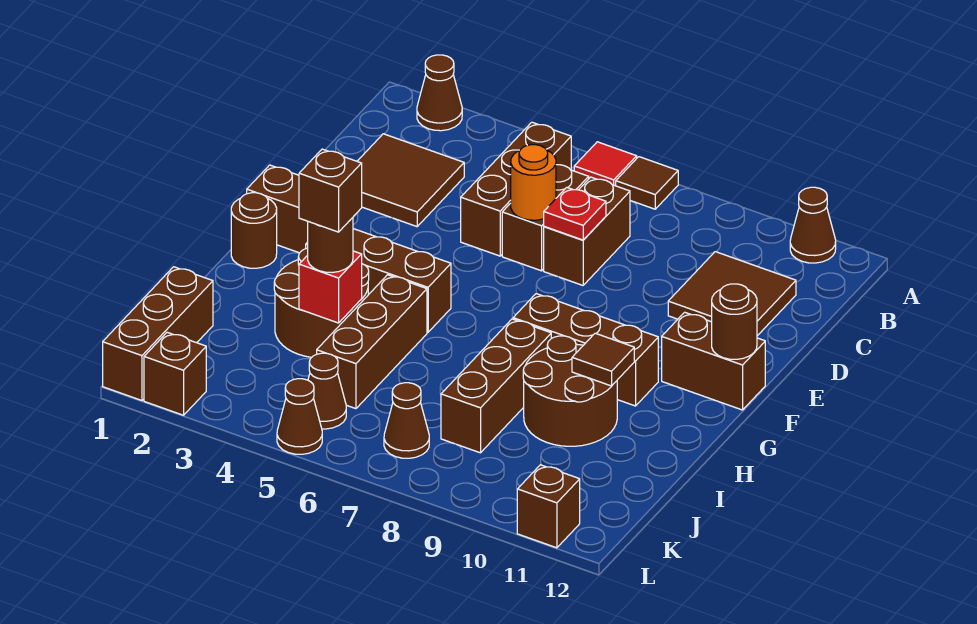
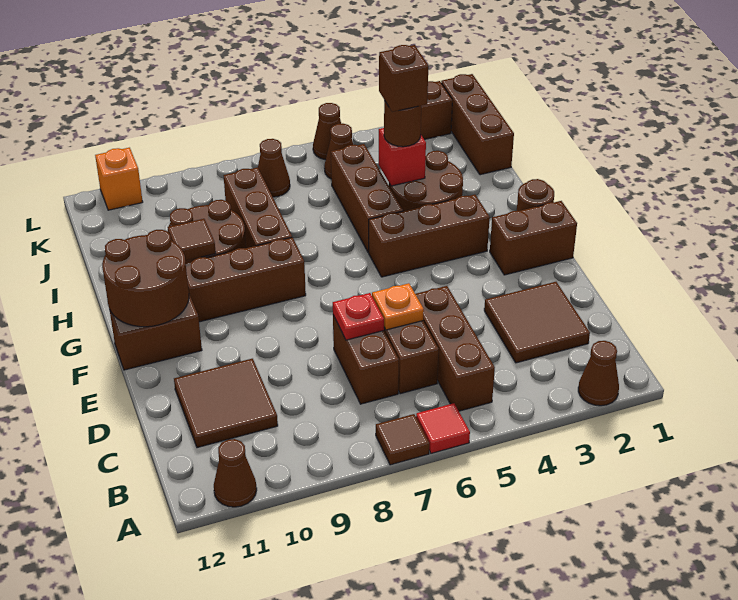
orange 1x1 round brick [511,145,556,220] -> orange 1x1 plate [372,283,424,330]
brown 1x1 round brick [712,284,757,359] -> brown 2x2 round brick [102,230,189,327]
brown 1x1 brick [517,465,580,548] -> orange 1x1 brick [95,148,143,210]

